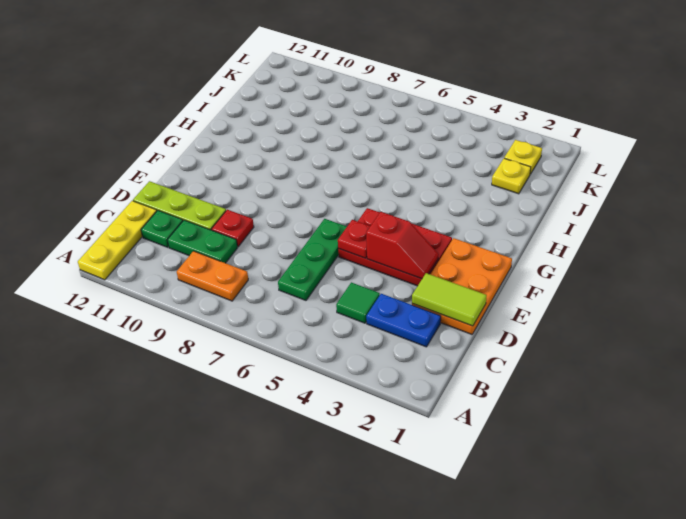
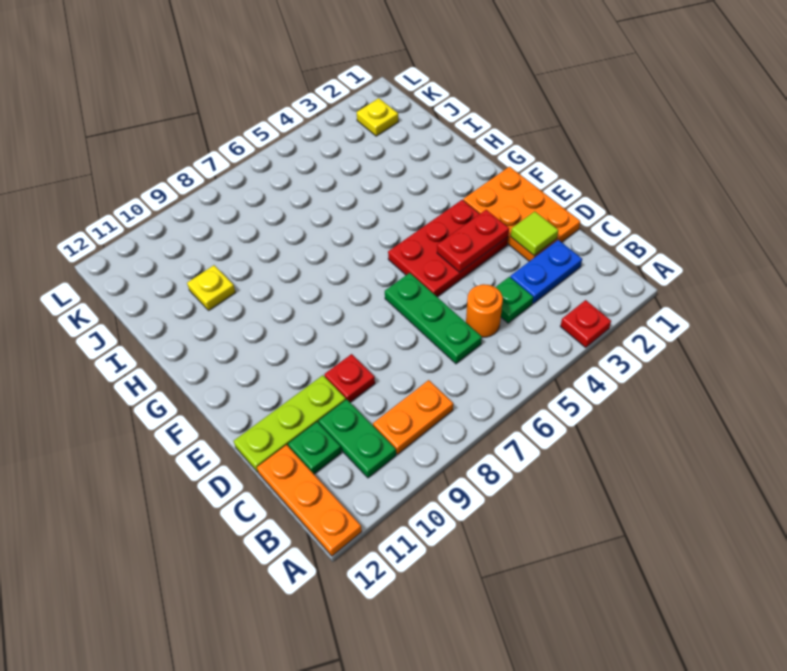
yellow 1x3 plate [78,201,157,280] -> orange 1x3 plate [257,445,362,556]
green 1x1 tile [336,282,380,323] -> green 1x1 plate [495,277,533,323]
none -> orange 1x1 round brick [466,284,503,337]
green 1x2 plate [167,220,238,263] -> green 1x2 plate turned to [319,399,396,478]
lime 1x2 tile [412,273,487,326] -> lime 1x1 tile [511,211,558,256]
red 1x2 slope [366,212,439,279] -> red 1x2 plate [437,210,509,272]
red 1x1 plate [338,220,370,258] -> red 1x1 plate moved to [560,300,611,348]
yellow 1x1 plate [492,158,531,194] -> yellow 1x1 plate moved to [187,265,236,310]

